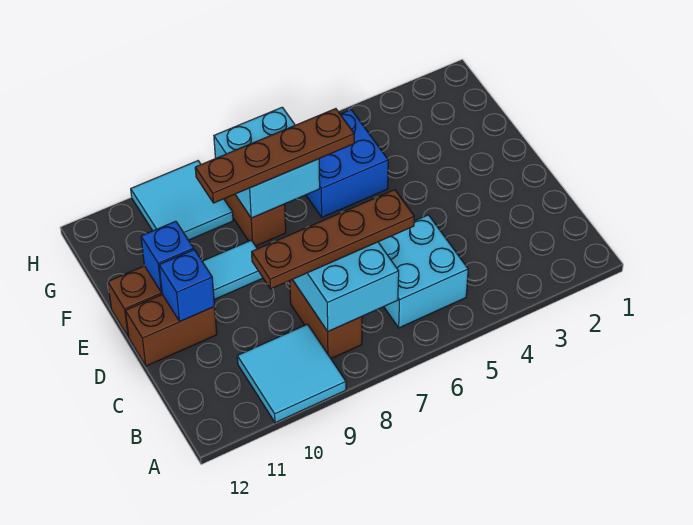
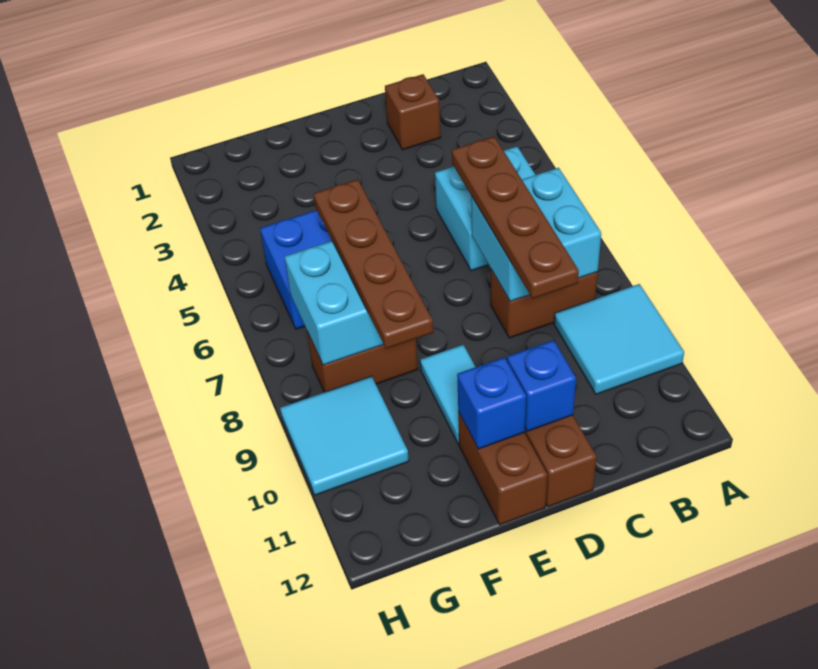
none -> brown 1x1 brick [385,74,440,150]

